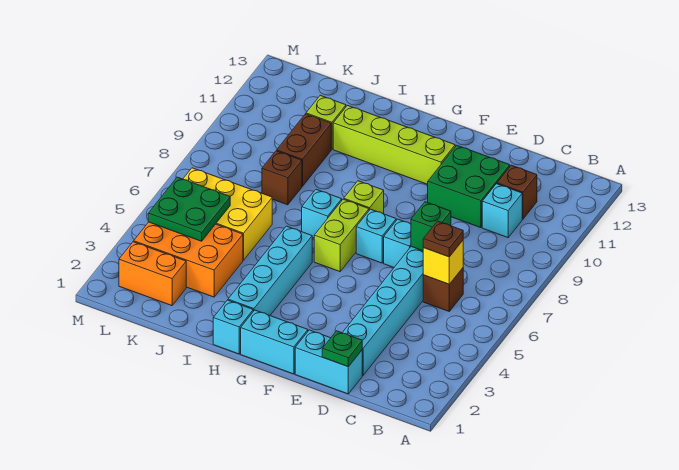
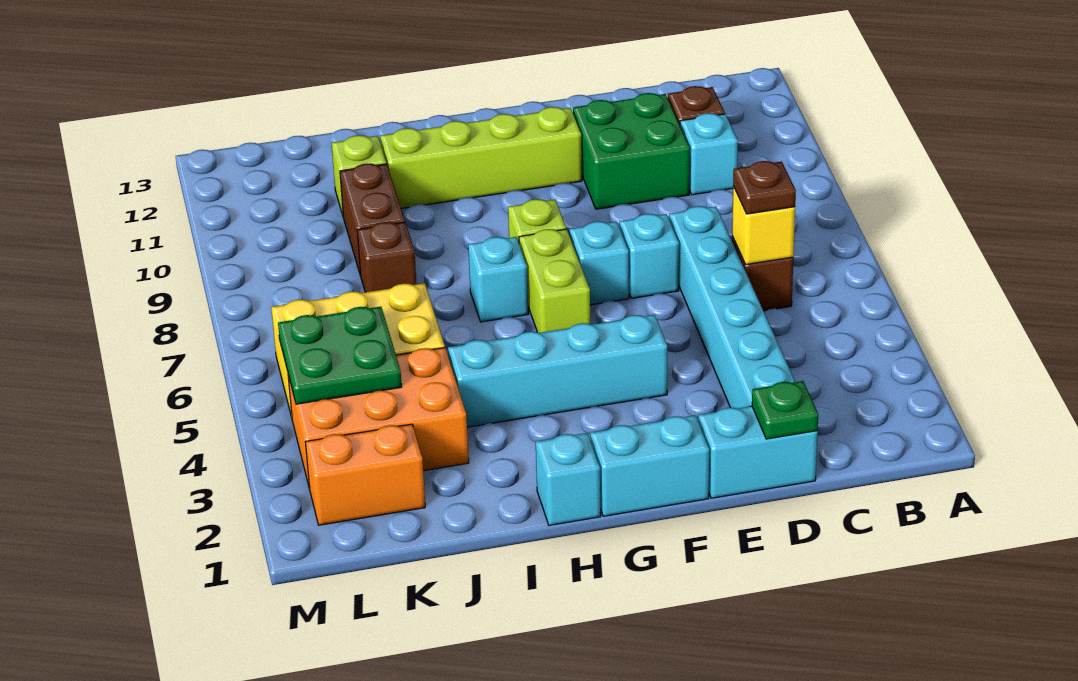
green 1x1 brick [411,202,451,251] -> none
cyan 1x4 brick [228,226,312,315] -> cyan 1x4 brick turned to [448,315,667,427]

